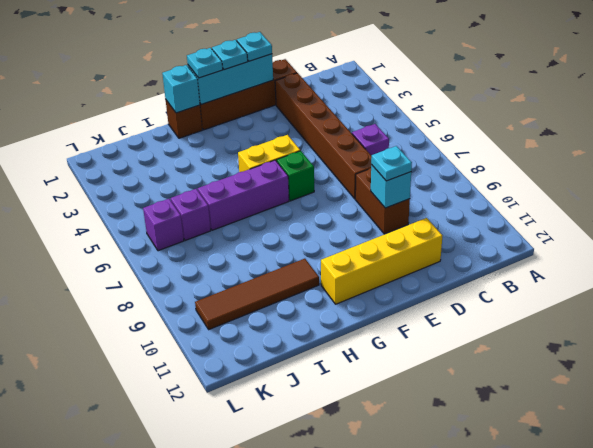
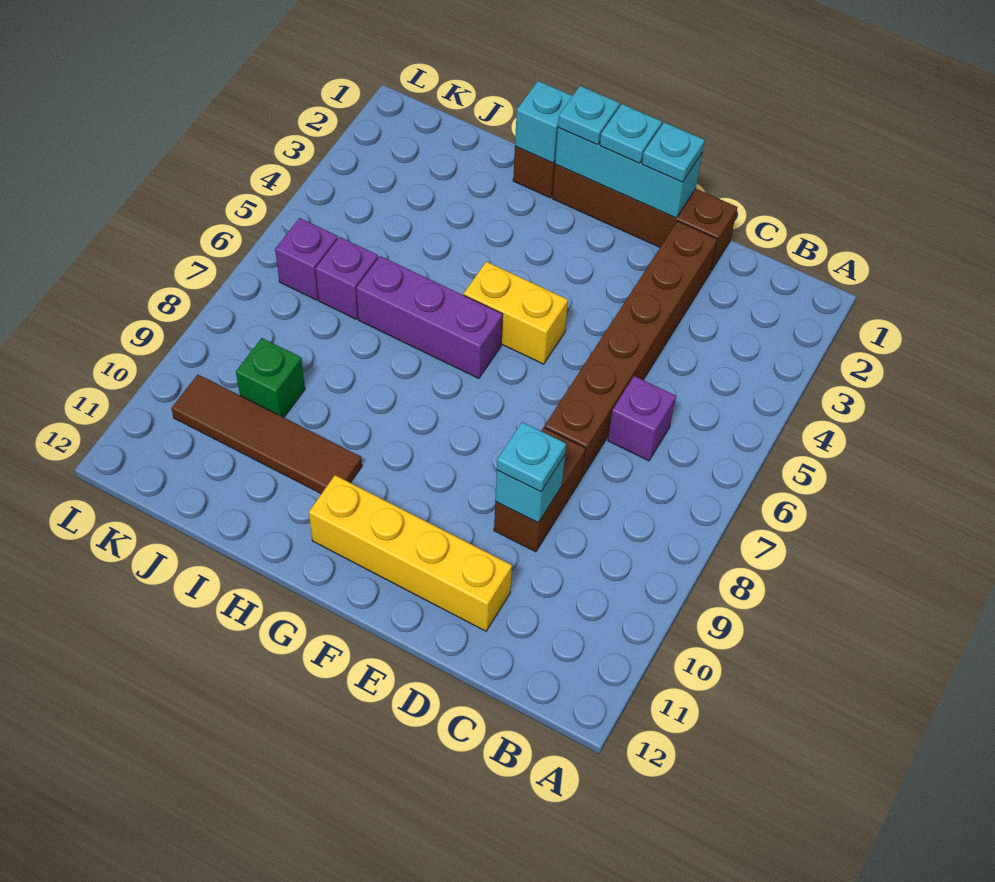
green 1x1 brick [277,151,314,201] -> green 1x1 brick moved to [236,338,305,418]

